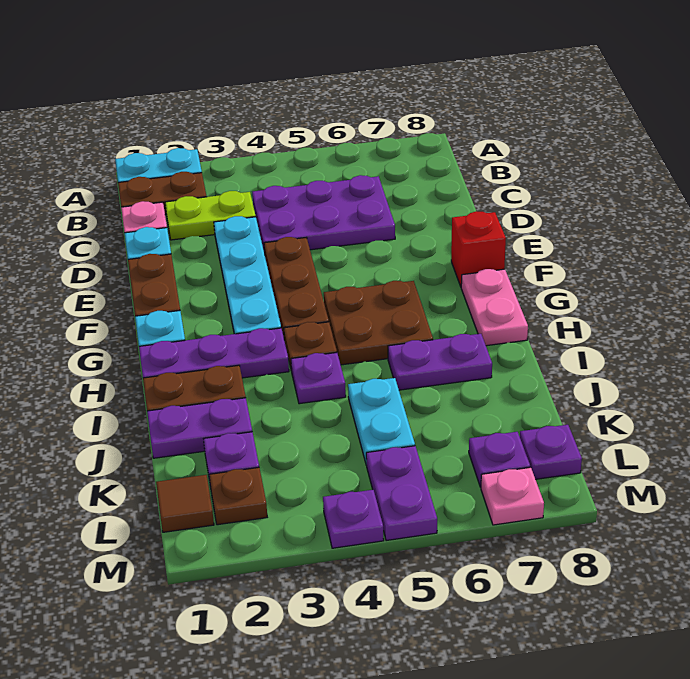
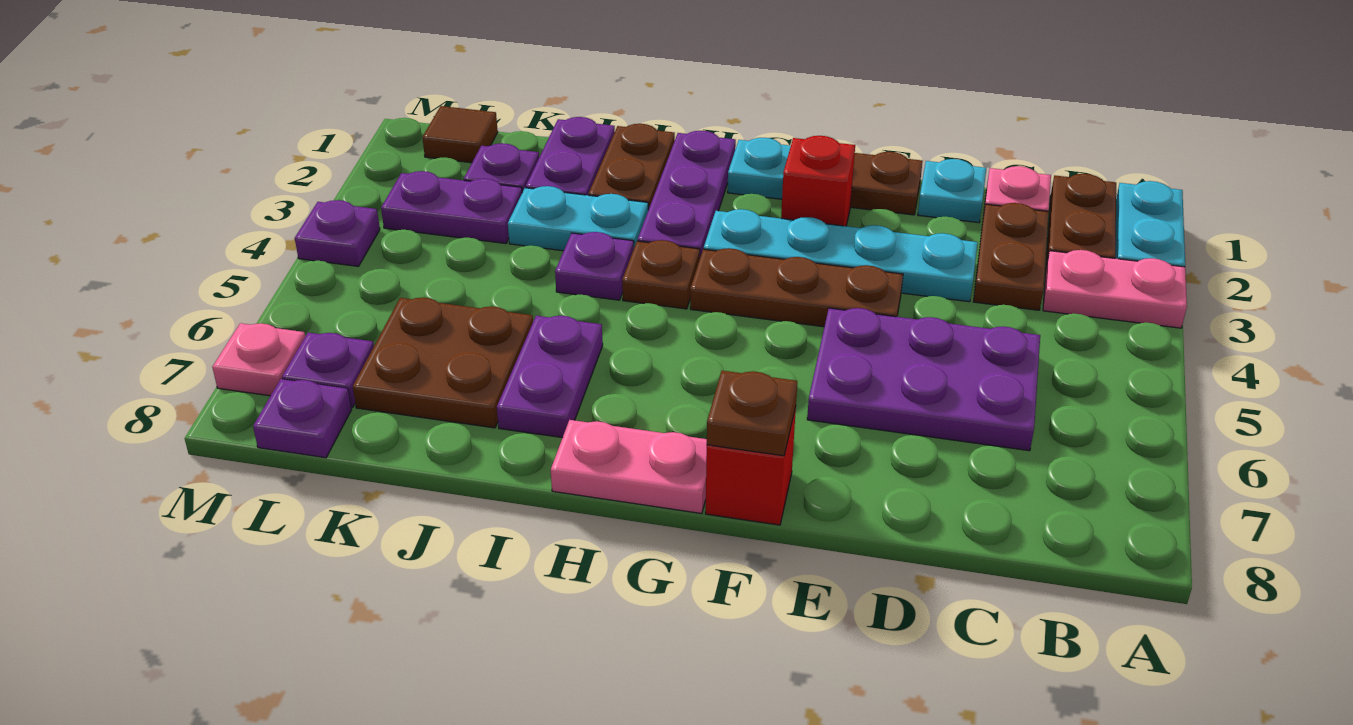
none -> pink 1x2 plate [1043,250,1187,328]
lime 1x2 plate [165,191,256,240] -> brown 1x2 plate [973,203,1049,310]
purple 2x3 plate [252,175,395,254] -> purple 2x3 plate turned to [807,308,1040,451]
none -> red 1x1 brick [781,136,855,226]
brown 2x2 plate [324,281,433,365] -> brown 2x2 plate moved to [353,297,533,428]
cyan 1x2 plate [348,378,415,465] -> cyan 1x2 plate moved to [508,186,648,251]
brown 1x1 plate [209,467,267,525] -> brown 1x1 plate moved to [707,371,797,456]
purple 1x2 plate [366,446,437,541] -> purple 1x2 plate moved to [381,171,522,243]

